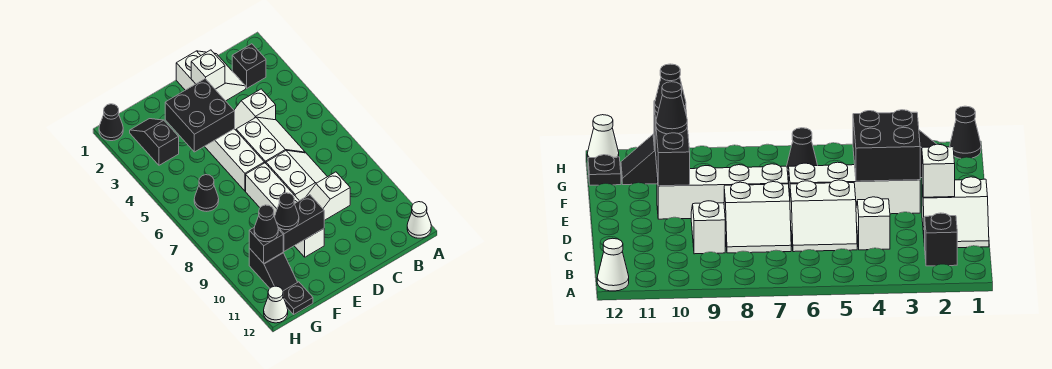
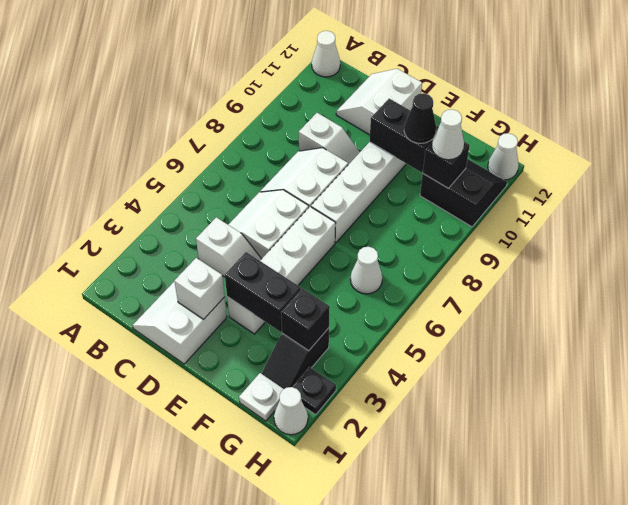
black 1x1 brick [232,44,266,88] -> black 1x1 brick moved to [281,288,330,351]
none -> white 2x2 slope [336,69,422,135]
black 2x2 brick [165,79,235,152] -> black 1x2 brick [225,252,301,332]
none -> white 1x1 plate [239,373,284,421]
black 1x1 cone [194,175,219,211] -> white 1x1 cone [350,247,382,294]
black 1x2 slope [249,248,298,291] -> black 2x2 slope [420,159,507,227]
black 1x1 cone [254,205,278,242] -> white 1x1 cone [432,109,464,160]
black 1x1 plate [283,282,313,314] -> black 1x1 plate moved to [292,367,336,415]
black 1x1 cone [99,104,123,141] -> white 1x1 cone [274,387,308,435]

